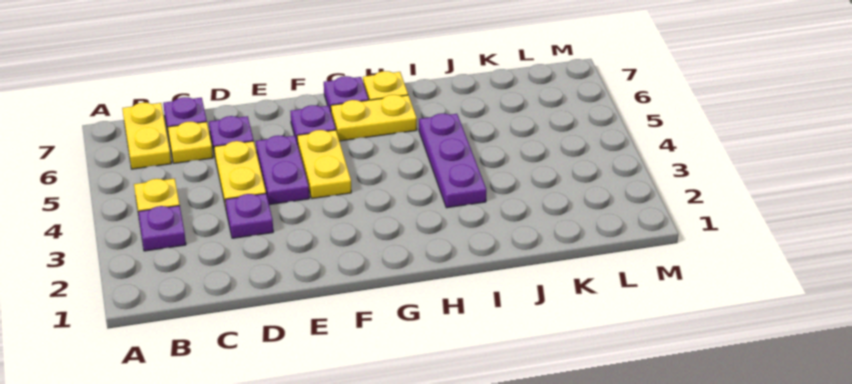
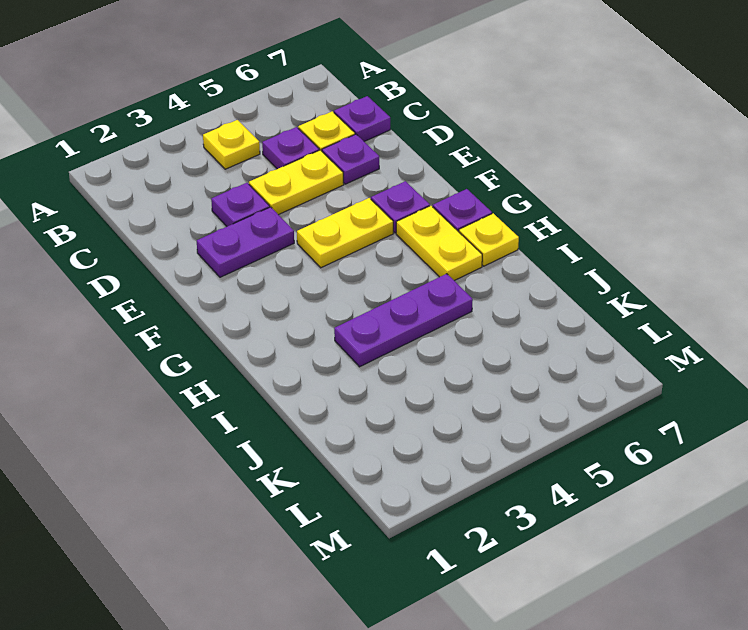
purple 1x1 plate [138,206,186,251] -> purple 1x1 plate moved to [262,127,319,169]
yellow 1x2 plate [122,103,171,169] -> none
purple 1x2 plate [256,135,309,205] -> purple 1x2 plate moved to [197,207,294,277]

